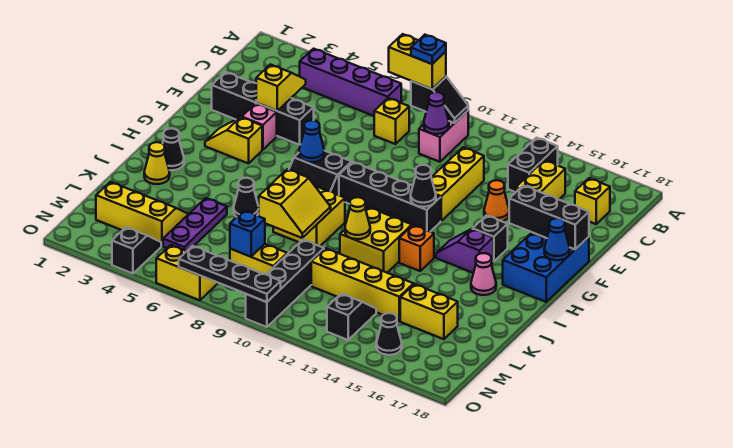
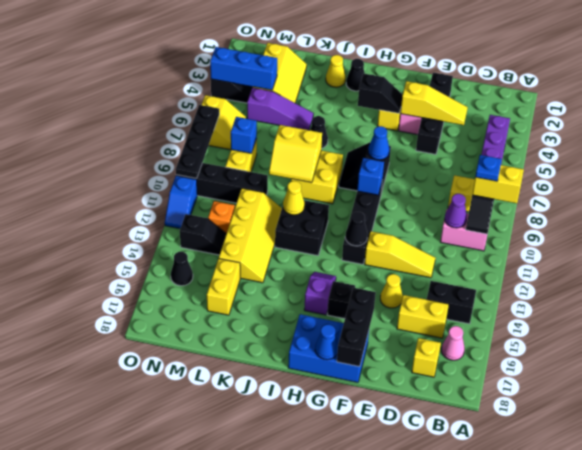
yellow 1x2 brick [389,34,446,89] -> yellow 1x2 brick turned to [472,165,524,203]
yellow 1x2 slope [256,64,306,111] -> yellow 1x3 slope [400,81,468,125]
yellow 1x3 brick [431,148,484,221] -> yellow 1x3 slope [365,231,435,278]
orange 1x1 cone [484,180,509,221] -> yellow 1x1 cone [380,274,403,308]
none -> black 1x2 slope [358,74,403,113]
none -> blue 1x1 brick [357,158,384,195]
yellow 2x2 brick [340,207,412,273] -> black 2x2 brick [275,200,329,256]
orange 1x1 brick [399,225,434,271] -> orange 1x1 brick moved to [208,201,235,234]
pink 1x1 cone [471,253,496,295] -> pink 1x1 cone moved to [442,326,465,360]
purple 1x3 plate [163,198,227,251] -> purple 1x3 slope [247,88,314,130]
none -> blue 1x3 brick [210,47,277,90]
none -> blue 1x2 slope [165,176,197,229]

